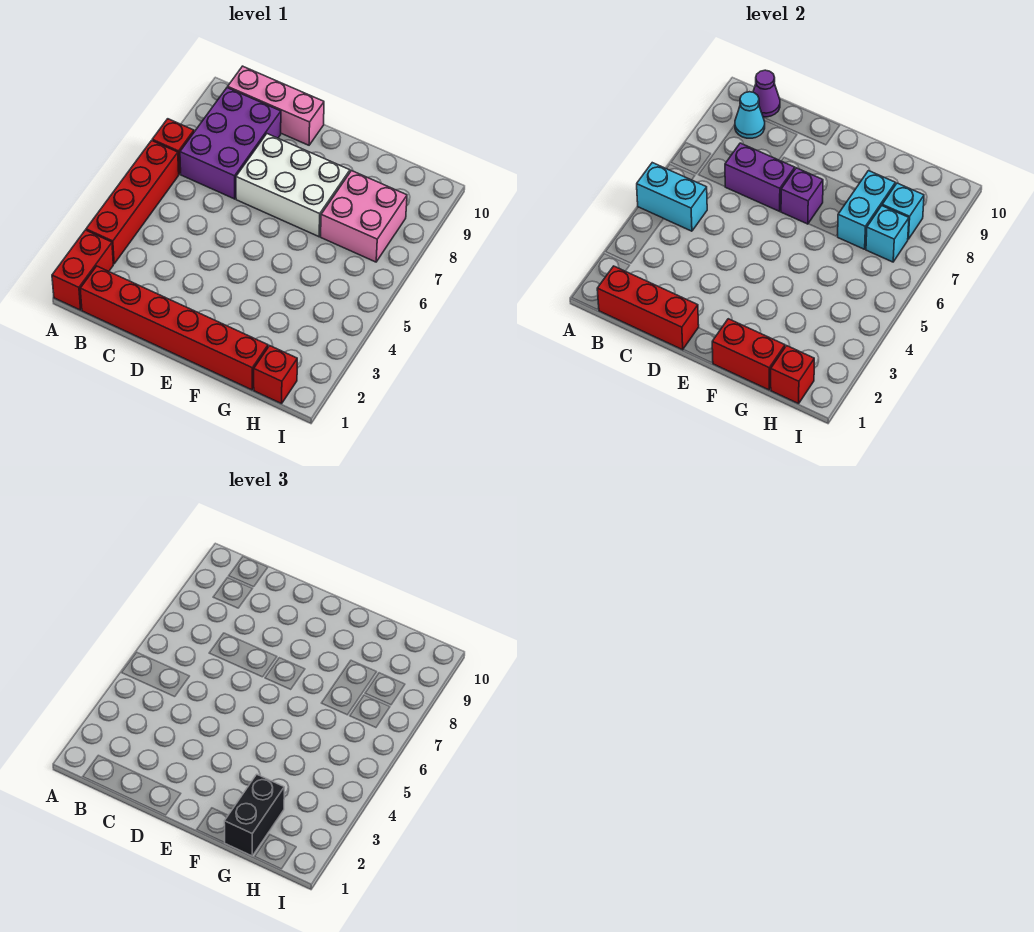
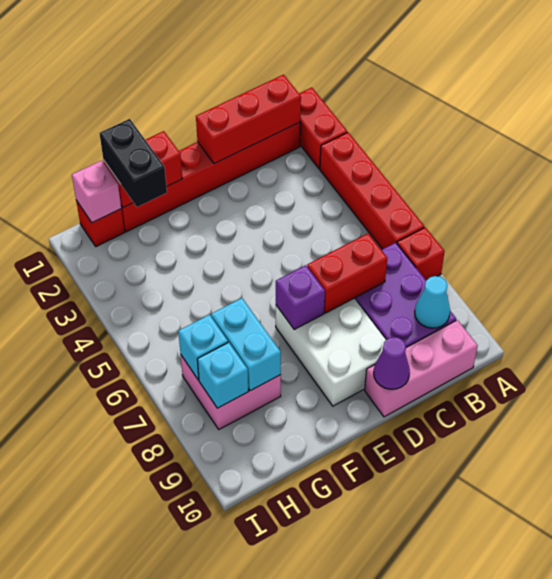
cyan 1x2 brick [637,163,707,231] -> none
purple 1x1 cone [753,70,780,117] -> purple 1x1 cone moved to [374,337,410,389]
purple 1x2 brick [725,143,795,211] -> red 1x2 brick [307,233,387,313]
white 2x3 brick [236,134,350,237] -> white 2x3 brick turned to [276,298,386,406]
red 1x1 brick [771,346,814,404] -> pink 1x1 brick [72,160,121,223]

